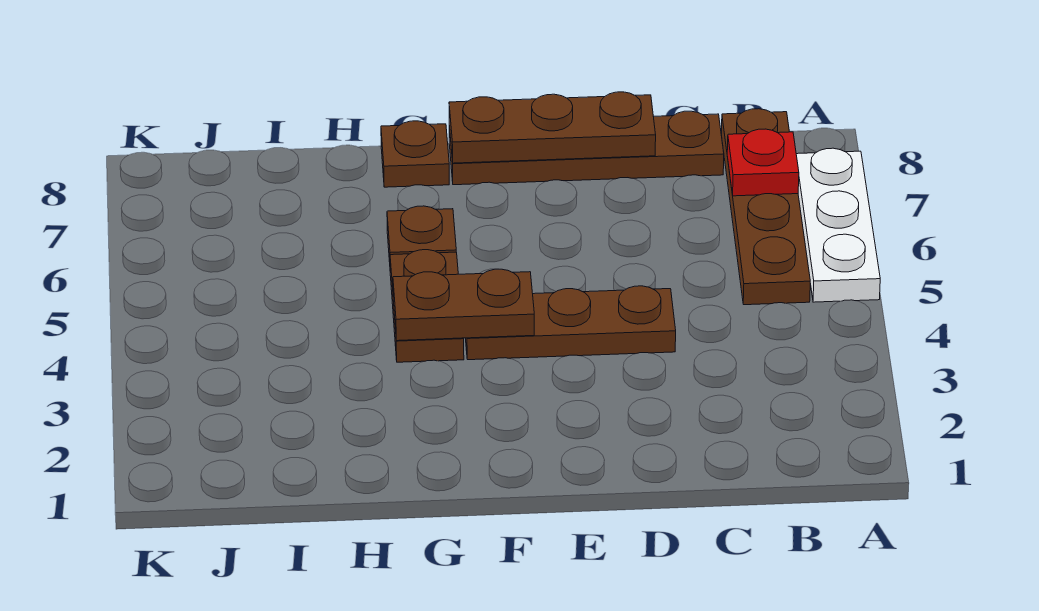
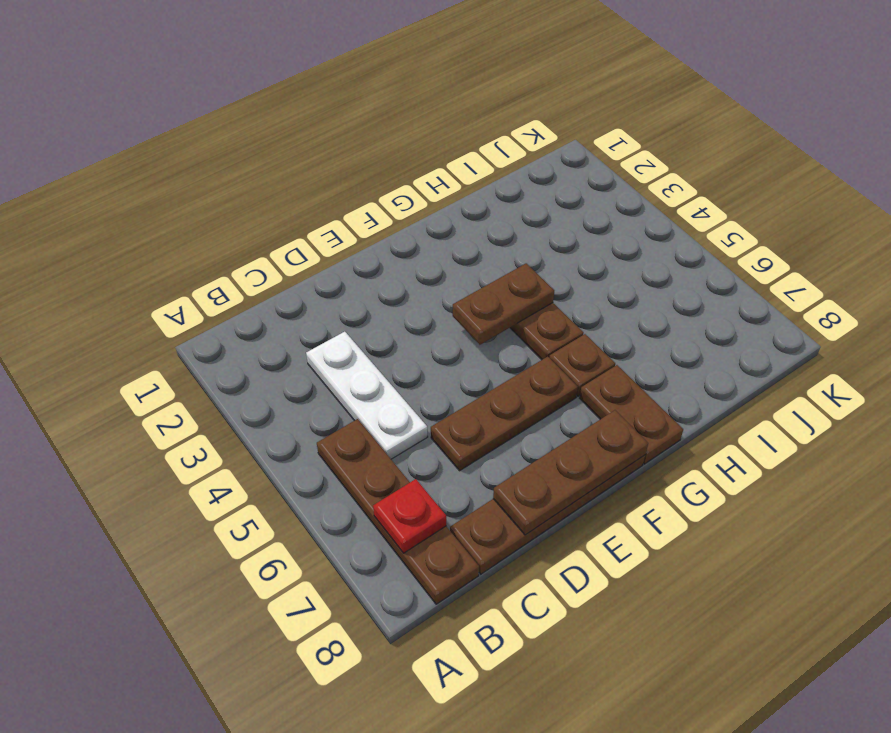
white 1x3 plate [796,148,880,302] -> white 1x3 plate moved to [306,332,428,459]
brown 1x3 plate [465,286,676,360] -> brown 1x3 plate moved to [431,357,578,471]
brown 1x1 plate [381,121,449,187] -> brown 1x2 plate [580,365,683,464]

